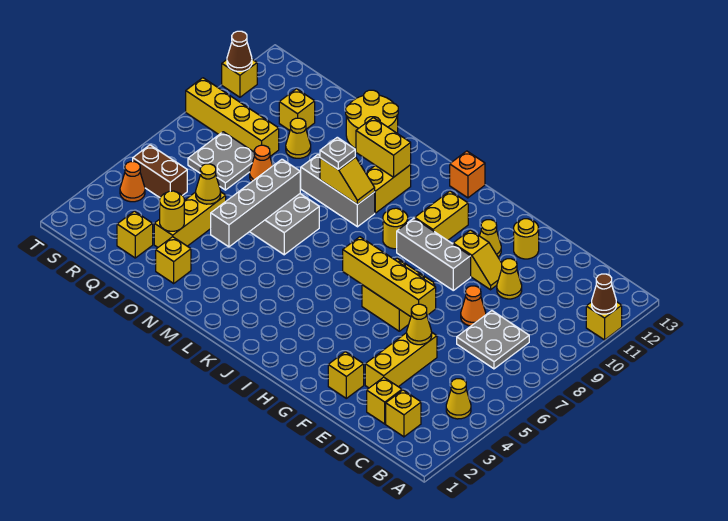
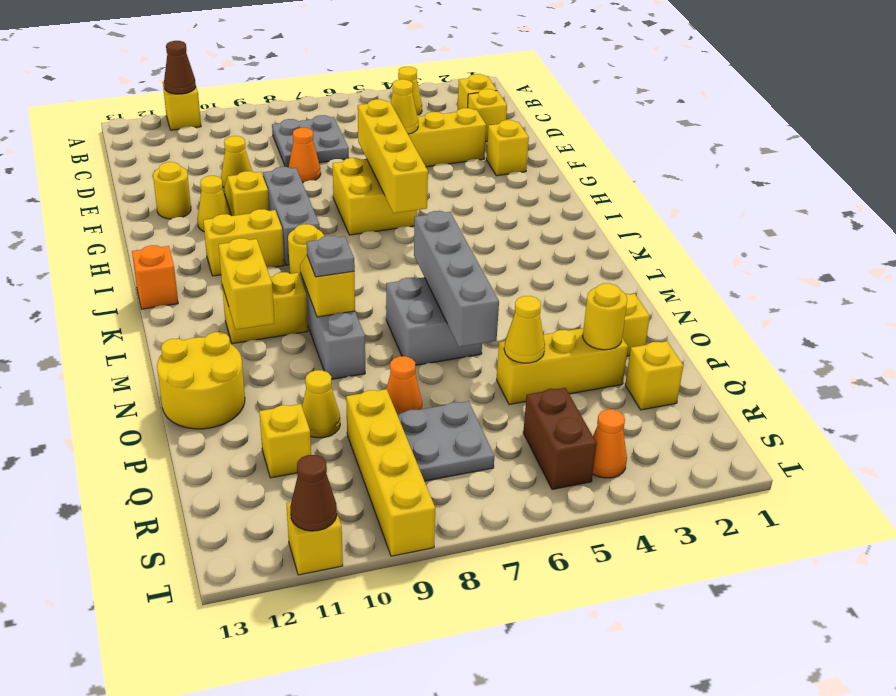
grey 1x4 brick [211,159,300,247] -> grey 1x4 brick turned to [414,211,499,347]

